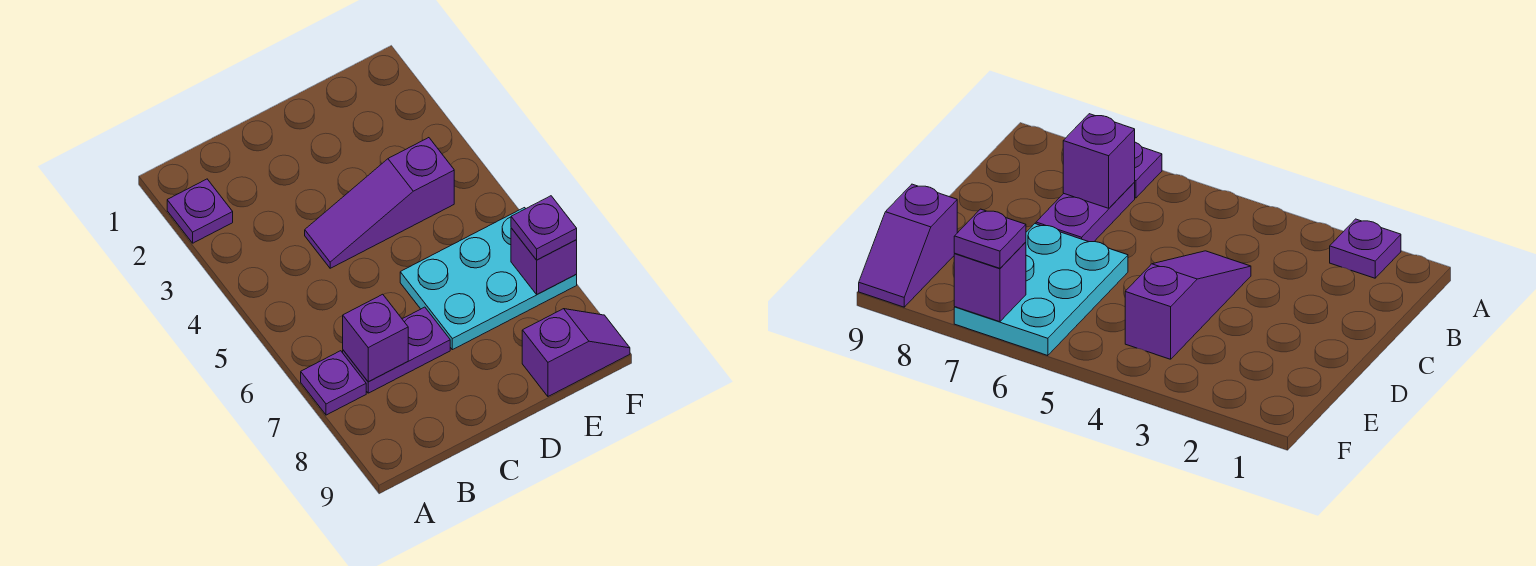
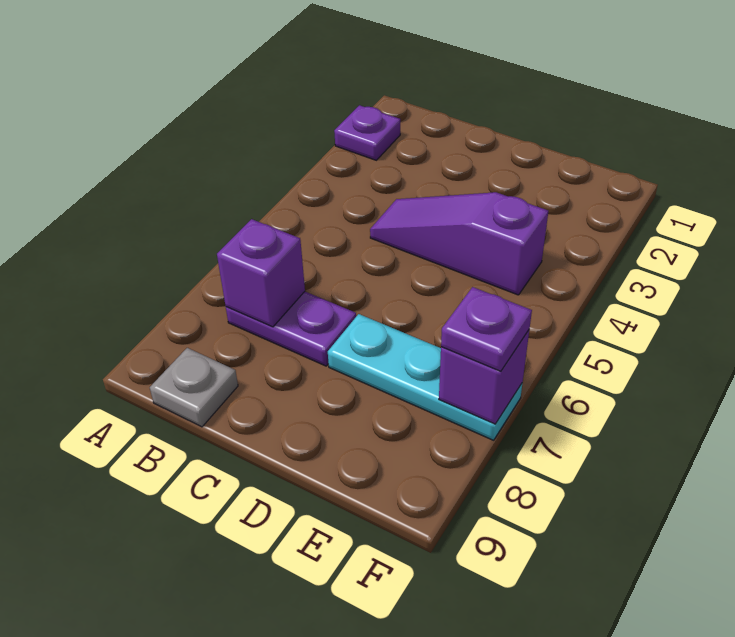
purple 1x1 plate [301,351,366,415] -> none
none -> grey 1x1 plate [150,348,238,427]
cyan 2x3 plate [400,208,577,350] -> cyan 1x3 plate [328,314,522,440]
purple 1x2 slope [522,309,630,396] -> none

